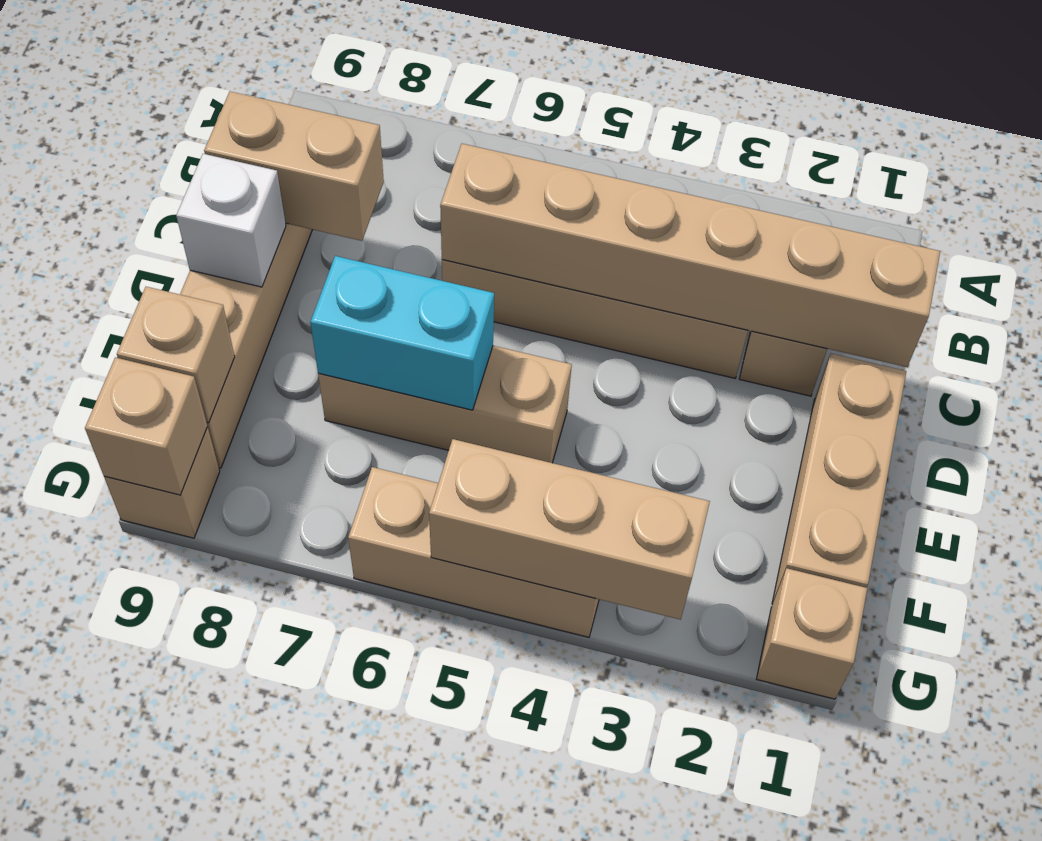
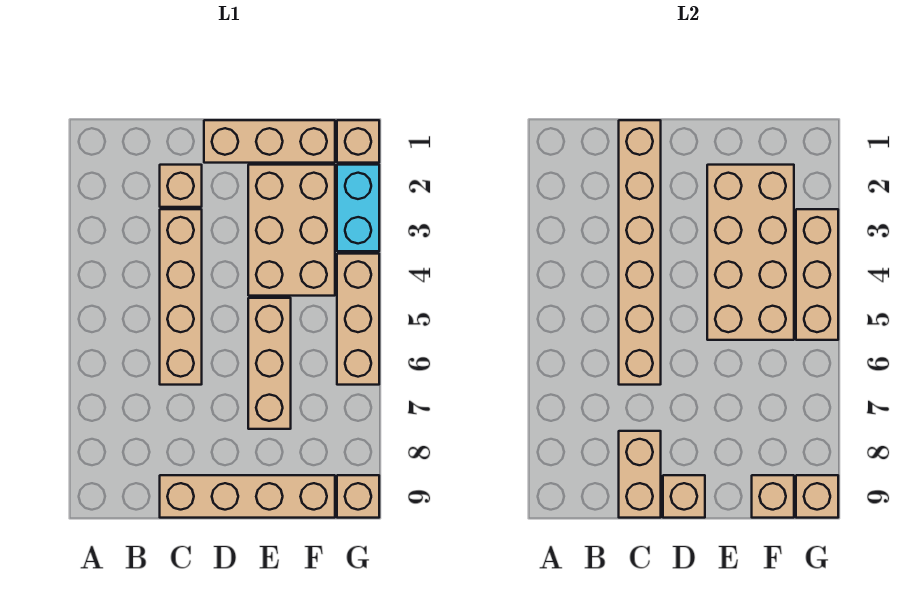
white 1x1 brick [176,154,286,287] -> tan 1x1 brick [663,475,705,518]
none -> tan 2x3 brick [248,165,335,296]
none -> tan 2x4 brick [707,165,794,340]
cyan 1x2 brick [311,256,494,410] -> cyan 1x2 brick moved to [337,165,379,251]

